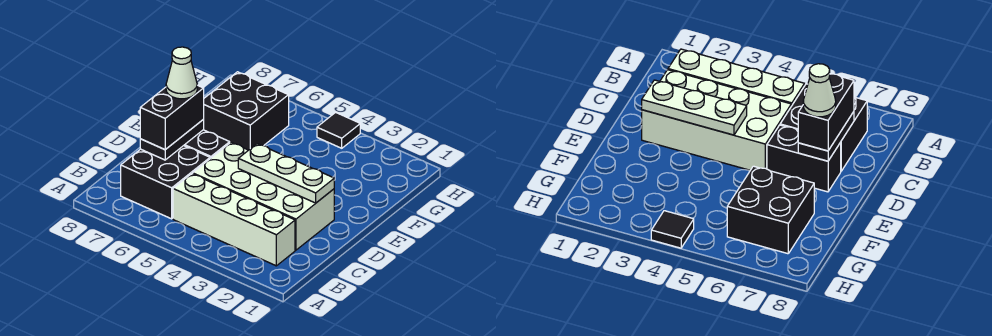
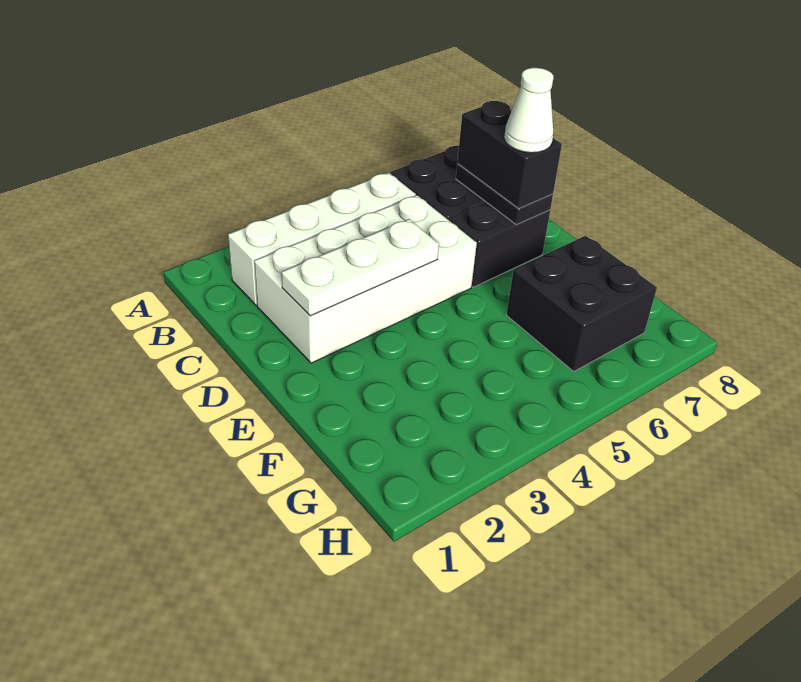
black 1x1 tile [317,112,360,148] -> none

